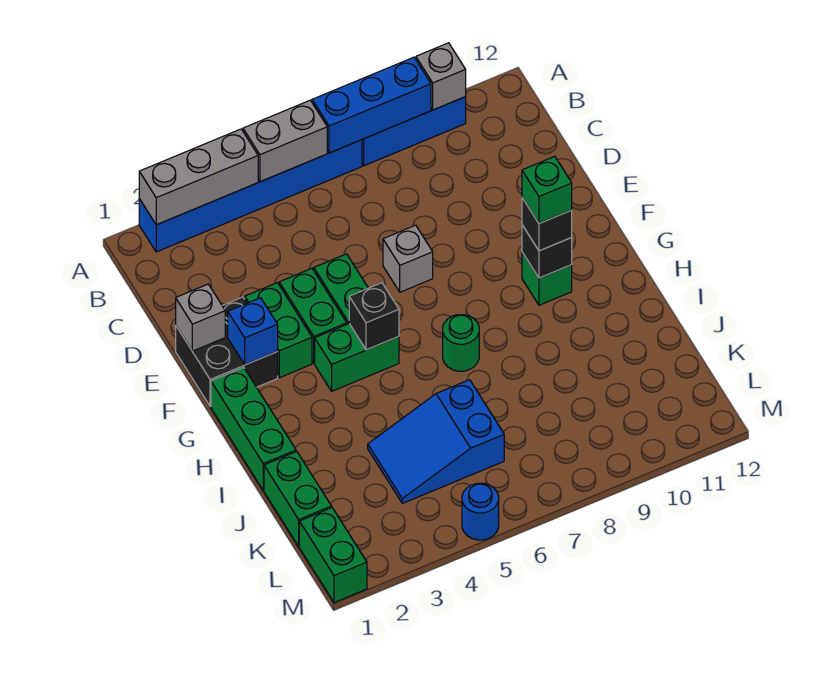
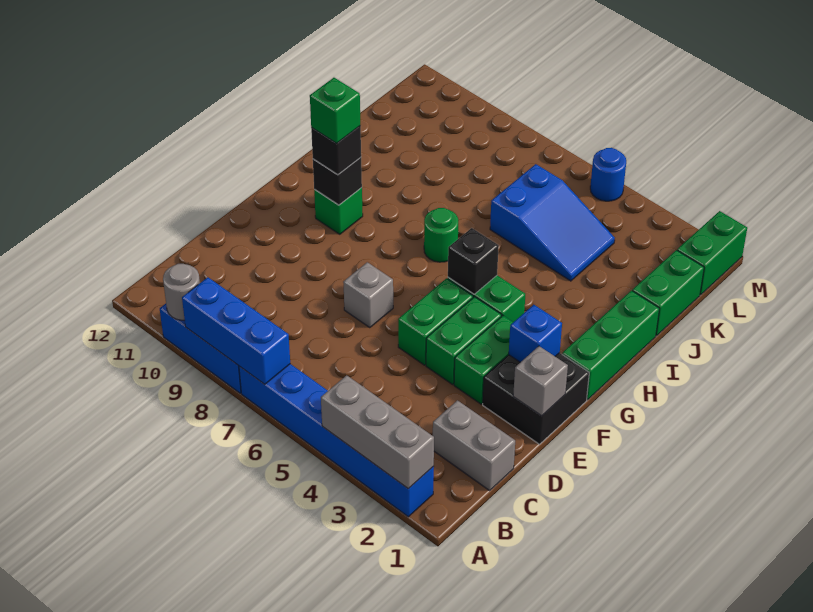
grey 1x2 brick [243,100,327,182] -> grey 1x2 brick moved to [433,400,515,490]
grey 1x1 brick [416,43,466,110] -> grey 1x1 round brick [163,264,200,320]

